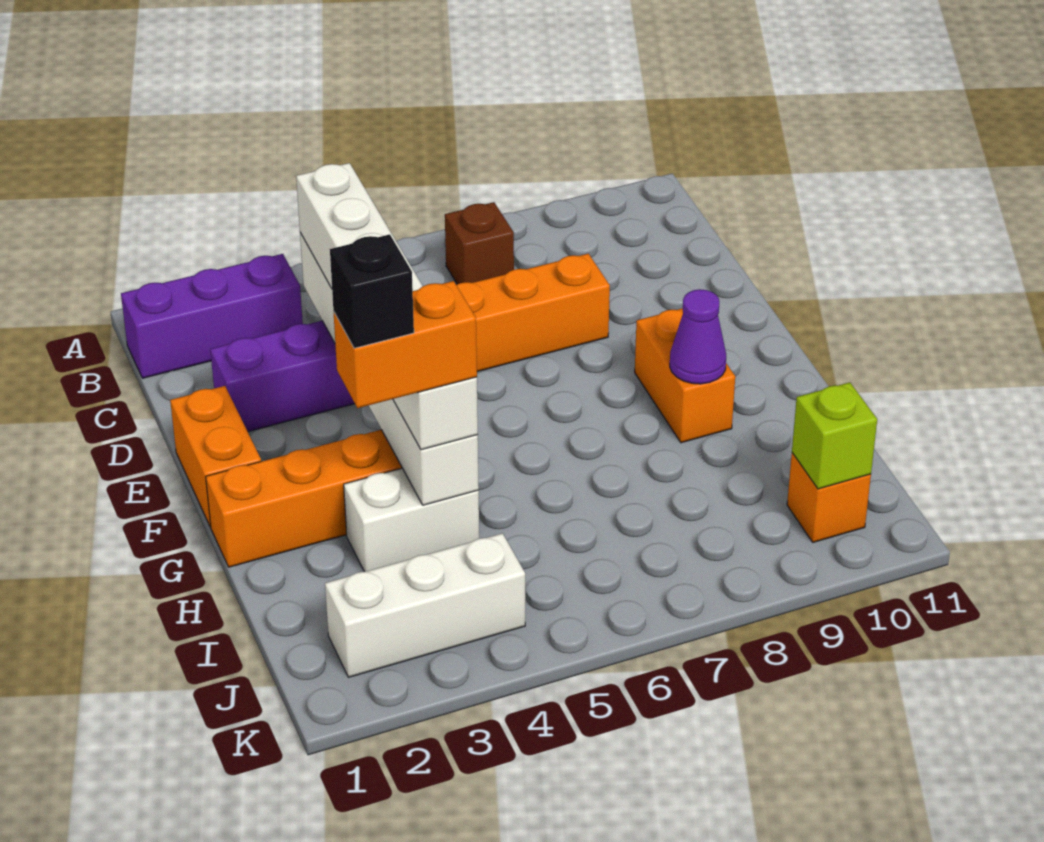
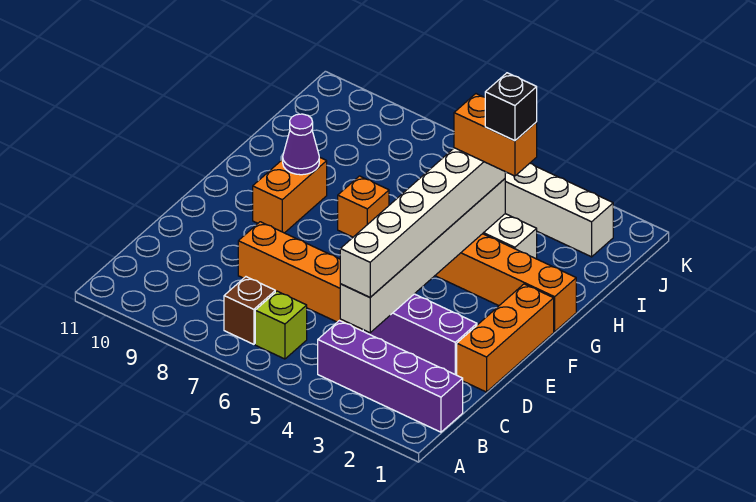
purple 1x3 brick [121,254,303,378] -> purple 1x4 brick [318,321,463,432]
orange 1x2 brick [170,386,261,527] -> orange 1x3 brick [457,284,554,392]
orange 1x1 brick [787,453,871,542] -> orange 1x1 brick moved to [338,176,389,237]
lime 1x1 brick [792,382,877,489] -> lime 1x1 brick moved to [255,291,307,359]

